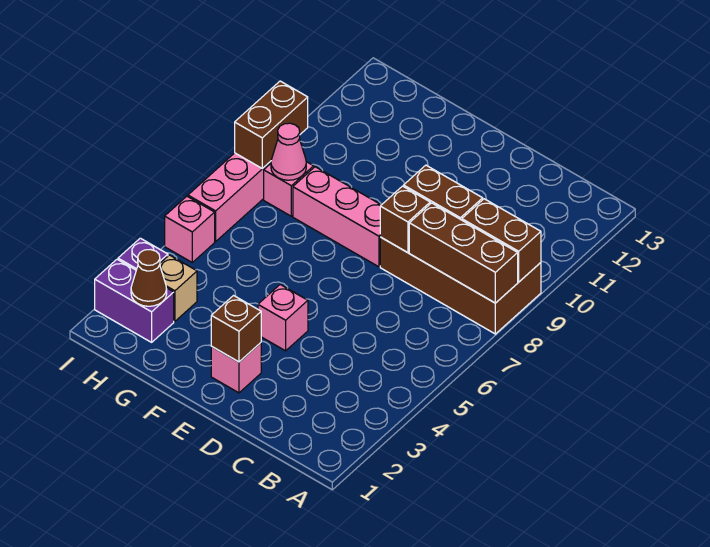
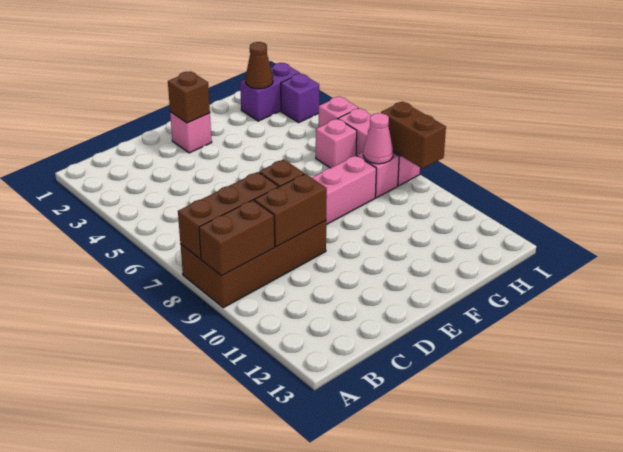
pink 1x1 brick [258,285,308,351] -> pink 1x1 brick moved to [316,119,357,168]
tan 1x1 brick [160,255,197,321] -> none

